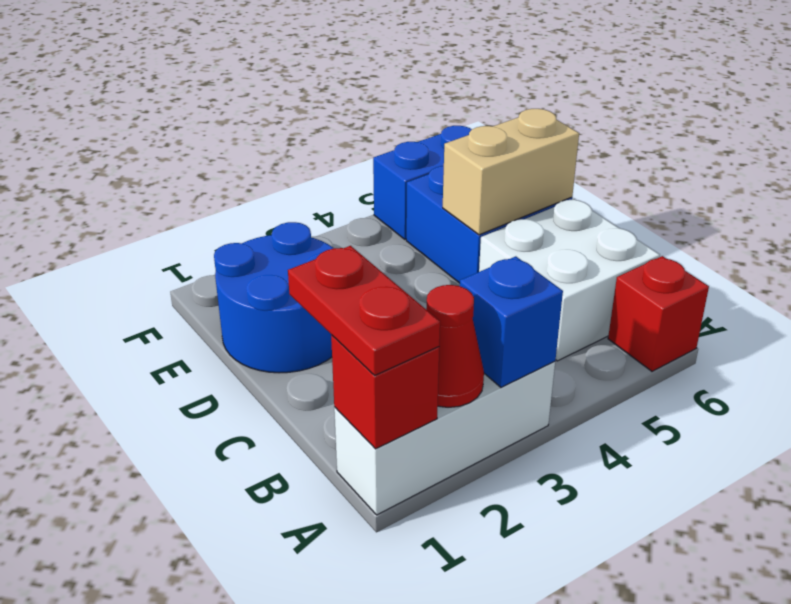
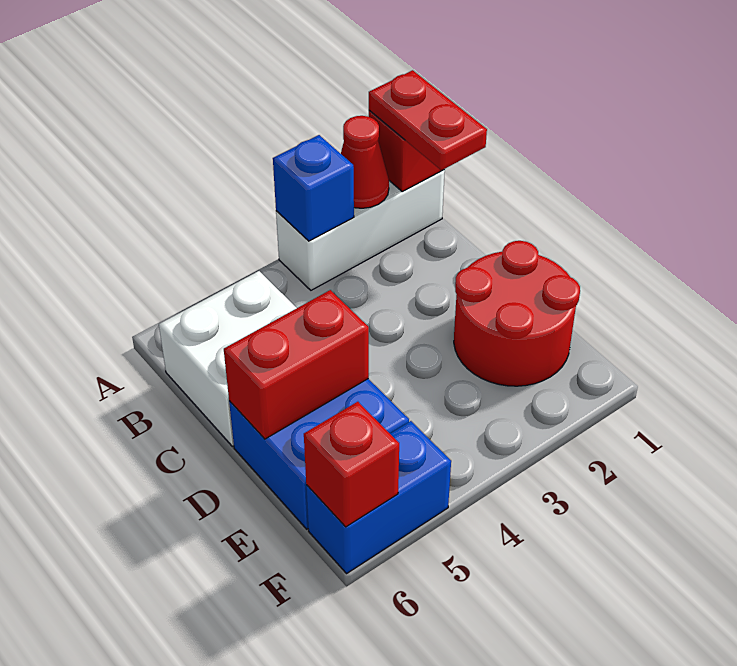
red 1x1 brick [608,256,709,371] -> red 1x1 brick moved to [304,402,399,527]
blue 2x2 round brick [214,222,334,373] -> red 2x2 round brick [454,241,580,386]
tan 1x2 brick [443,109,579,235] -> red 1x2 brick [224,290,369,439]

